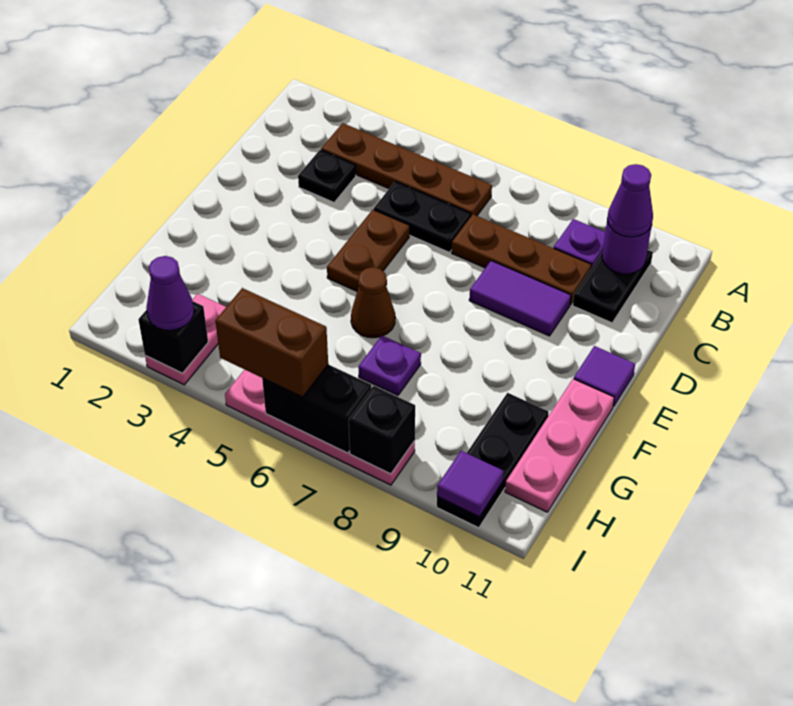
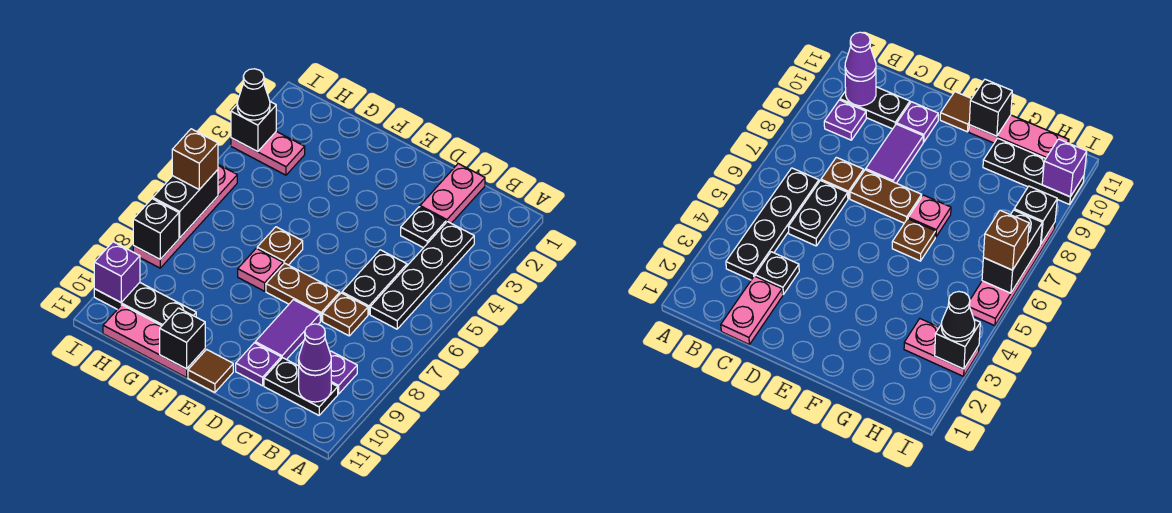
brown 1x4 plate [321,123,492,216] -> black 1x4 plate [370,222,474,329]
none -> pink 1x2 plate [420,164,485,223]
brown 1x3 plate [452,214,592,305] -> brown 1x1 plate [323,293,368,336]
brown 1x2 plate [327,210,410,291] -> brown 1x2 plate moved to [266,263,340,321]
purple 1x1 tile [574,346,635,407] -> brown 1x1 tile [188,349,233,392]
brown 1x1 cone [351,267,395,338] -> brown 1x1 plate [257,227,303,265]
none -> pink 1x1 plate [238,248,283,291]
none -> black 1x1 brick [160,308,205,369]
purple 1x1 plate [358,336,421,396] -> purple 1x1 plate moved to [236,343,281,386]
purple 1x1 cone [146,256,194,330] -> black 1x1 cone [237,69,270,120]
brown 1x2 brick [215,288,328,397] -> brown 1x1 brick [172,129,218,190]
purple 1x1 tile [437,451,503,517] -> purple 1x1 brick [94,242,140,302]

